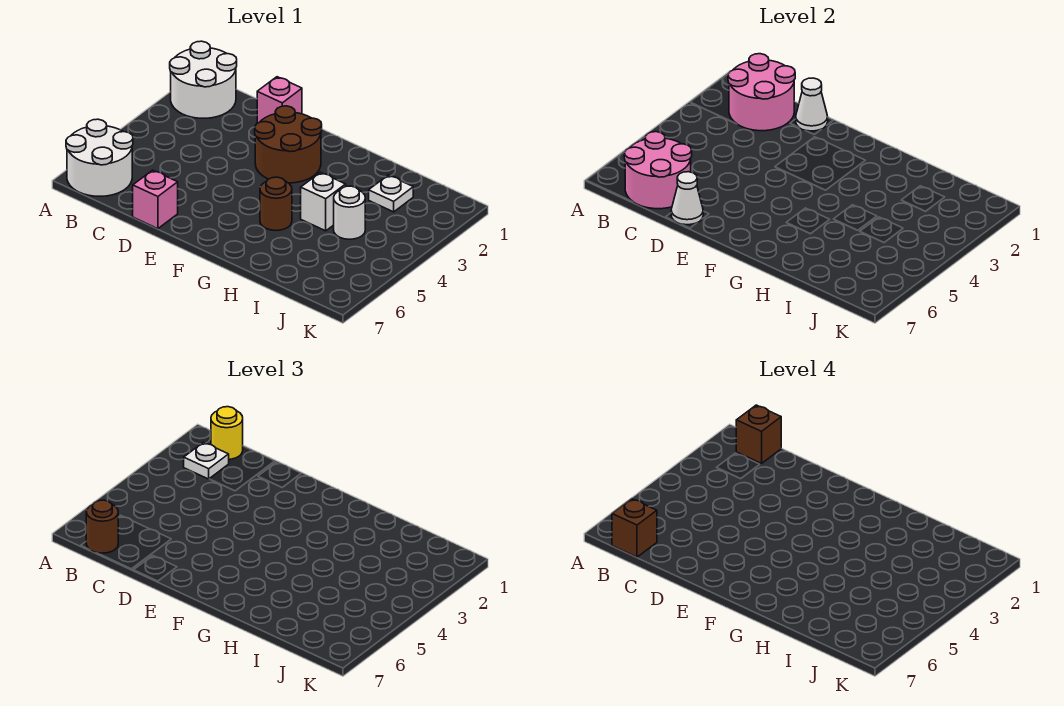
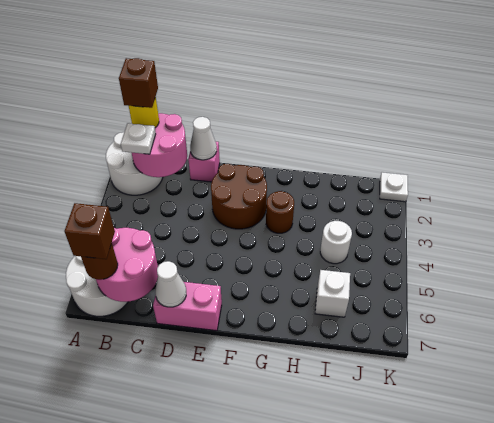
pink 1x1 brick [133,170,178,229] -> pink 1x2 brick [153,282,222,331]
brown 1x1 round brick [260,177,292,231] -> brown 1x1 round brick moved to [266,191,294,233]
white 1x1 brick [301,172,346,231] -> white 1x1 brick moved to [315,270,350,317]
white 1x1 plate [369,175,413,212] -> white 1x1 plate moved to [380,172,408,202]

